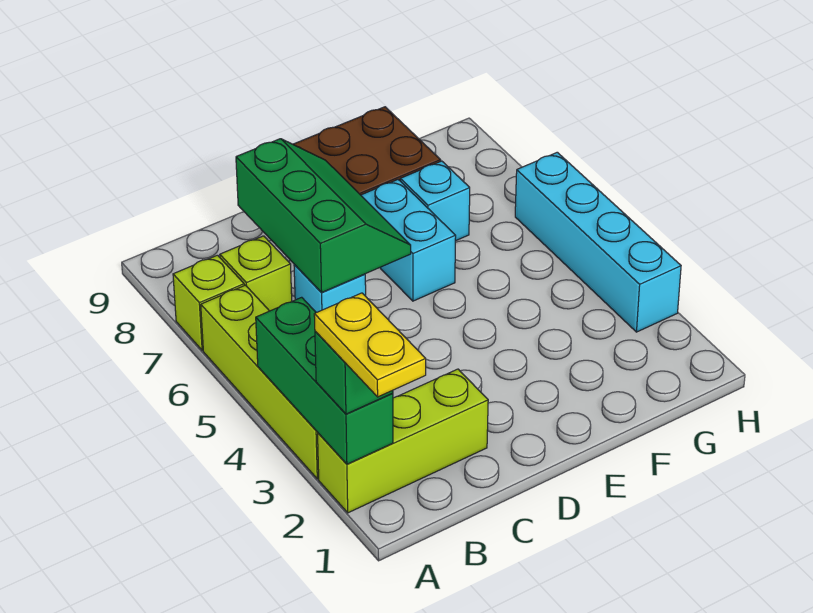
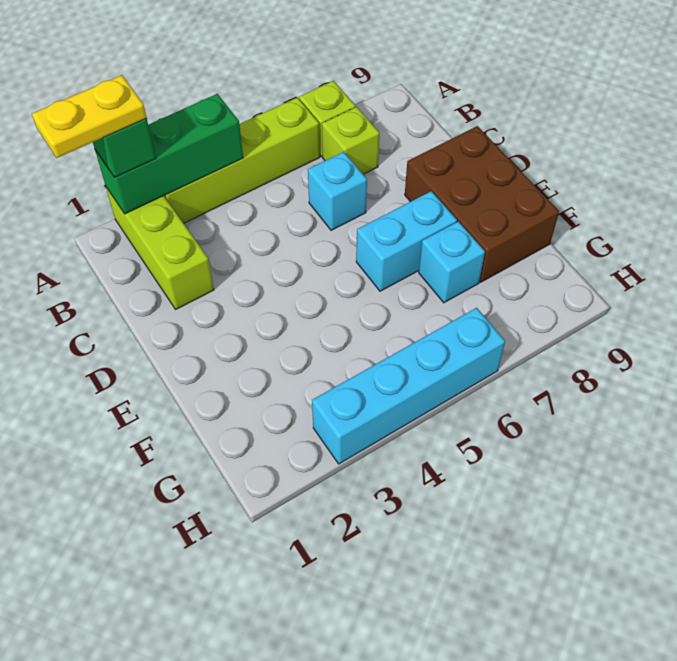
green 2x3 slope [236,139,411,293] -> none

